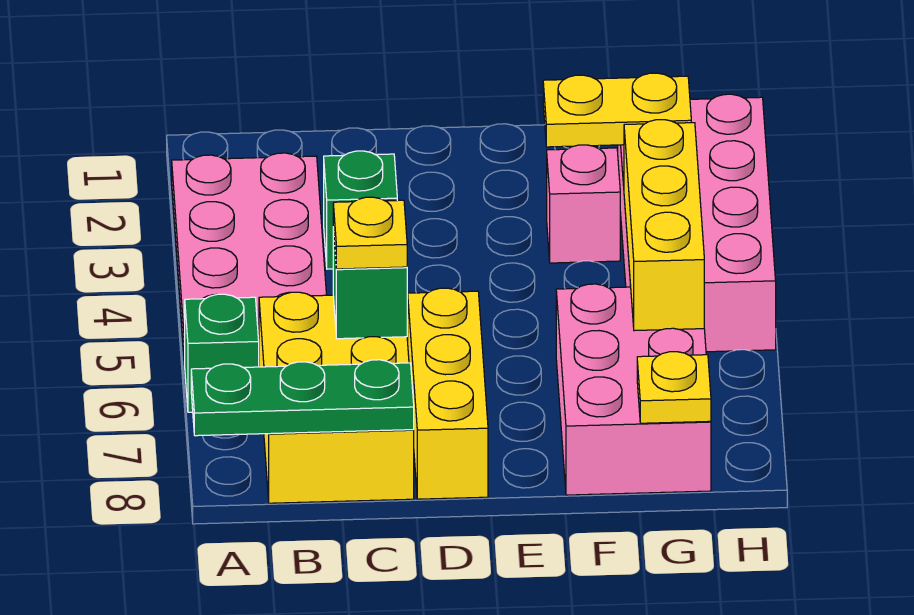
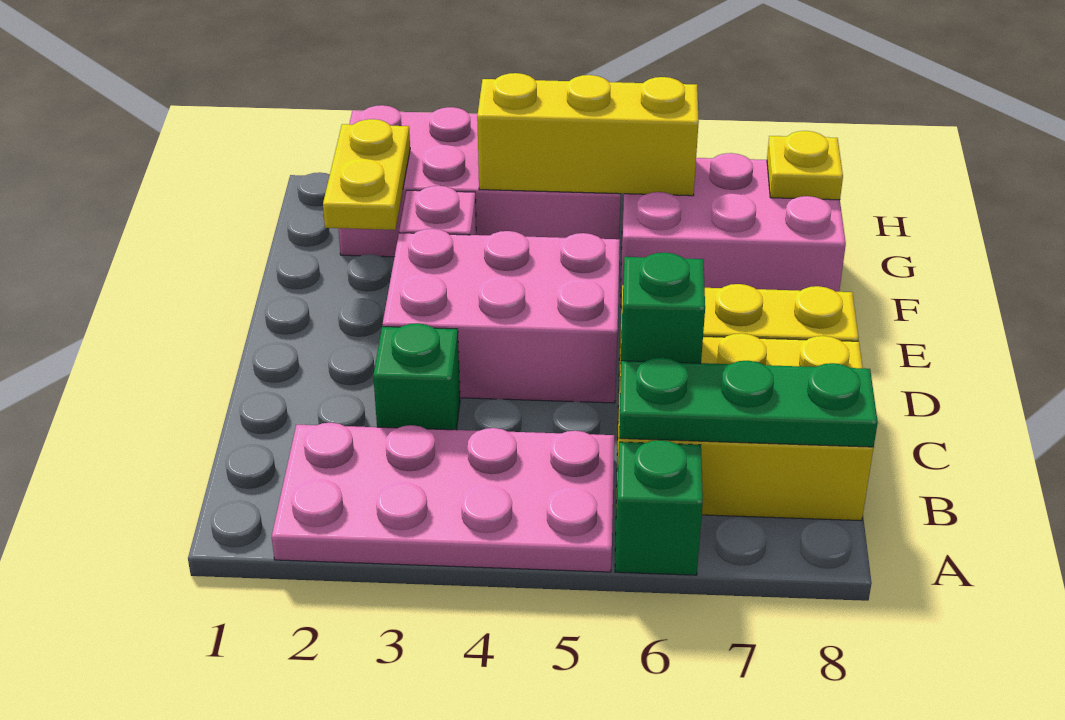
green 1x3 plate [191,360,414,436] -> green 1x3 plate turned to [619,358,878,447]
yellow 1x1 plate [333,197,407,269] -> none
none -> pink 2x3 brick [383,229,620,403]

